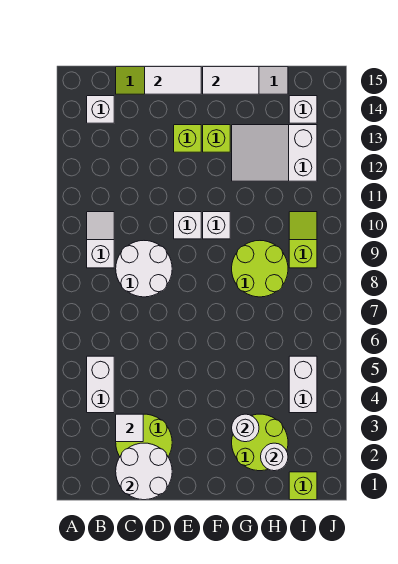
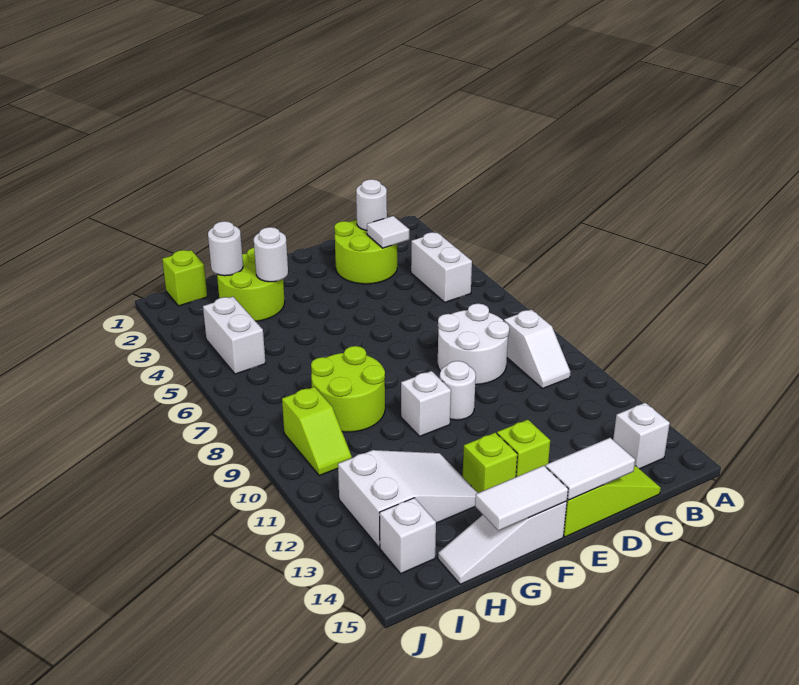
white 2x2 round brick [116,443,172,500] -> white 1x1 round brick [356,179,387,230]
white 1x1 brick [174,212,201,239] -> white 1x1 round brick [440,361,476,420]

